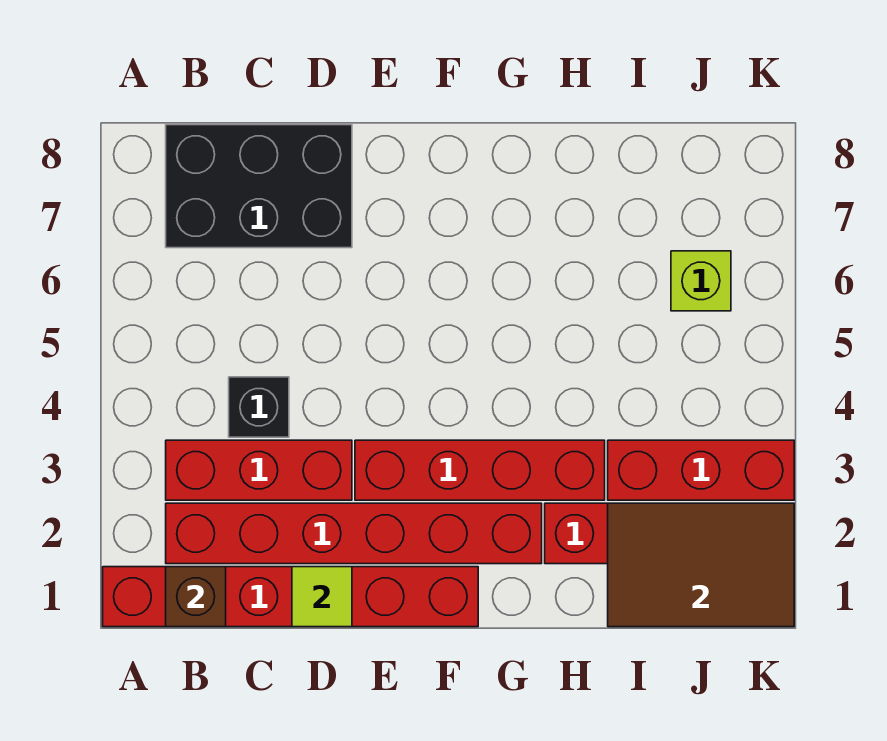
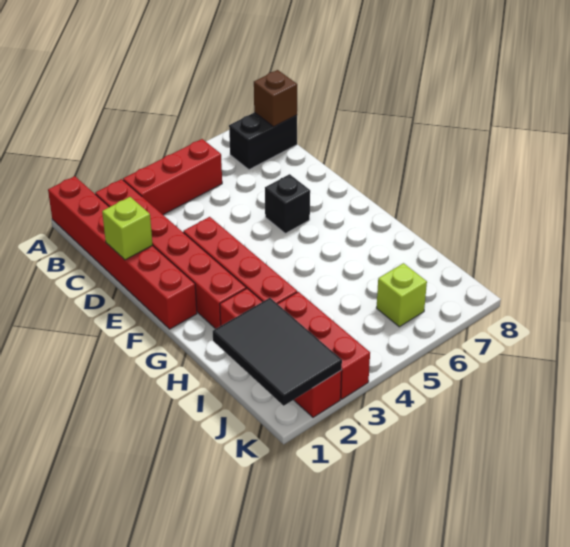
brown 1x1 brick [166,567,226,627] -> brown 1x1 brick moved to [254,70,297,127]
red 1x3 brick [166,440,352,500] -> red 1x3 brick turned to [123,139,222,215]
black 2x3 brick [166,125,352,248] -> black 1x2 brick [229,112,297,170]
black 1x1 brick [229,377,289,437] -> black 1x1 brick moved to [265,174,310,233]
lime 1x1 tile [292,567,352,627] -> lime 1x1 brick [102,197,153,260]
brown 2x3 tile [608,503,794,627] -> black 2x3 tile [213,298,342,406]

